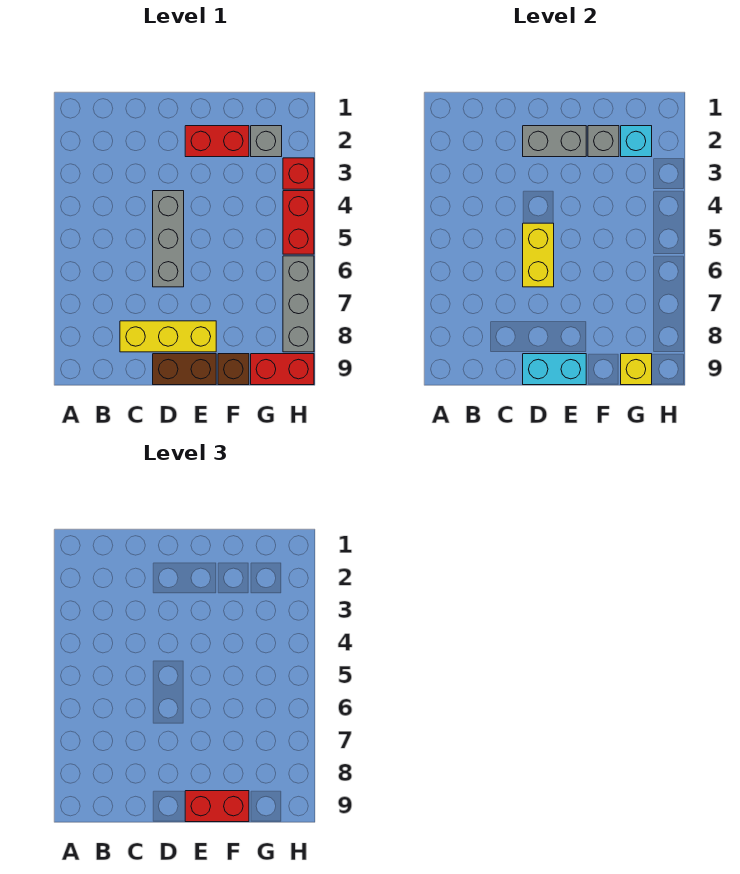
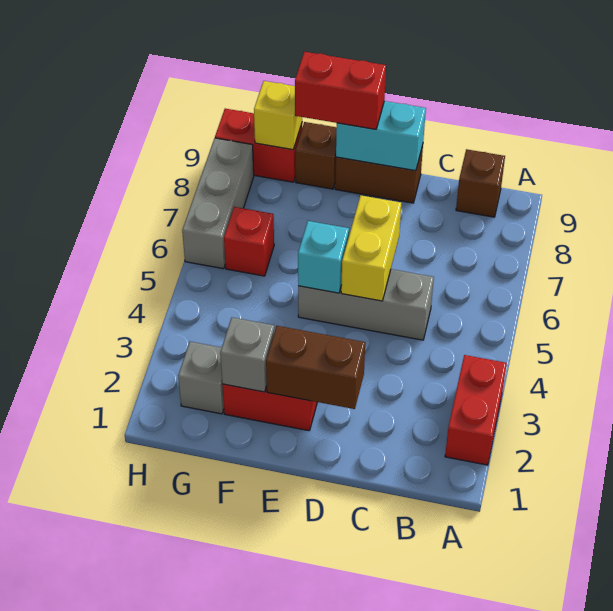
none -> brown 1x1 brick [456,149,505,217]
yellow 1x3 brick [120,321,216,352] -> none
grey 1x2 brick [523,126,586,157] -> brown 1x2 brick [266,326,365,409]
grey 1x3 brick [153,191,184,287] -> grey 1x3 brick turned to [298,269,434,340]
cyan 1x1 brick [621,126,652,157] -> cyan 1x1 brick moved to [298,221,349,293]
red 1x1 brick [283,158,314,189] -> red 1x1 brick moved to [224,207,274,276]
red 1x2 brick [283,191,314,254] -> red 1x2 brick moved to [445,355,507,465]

